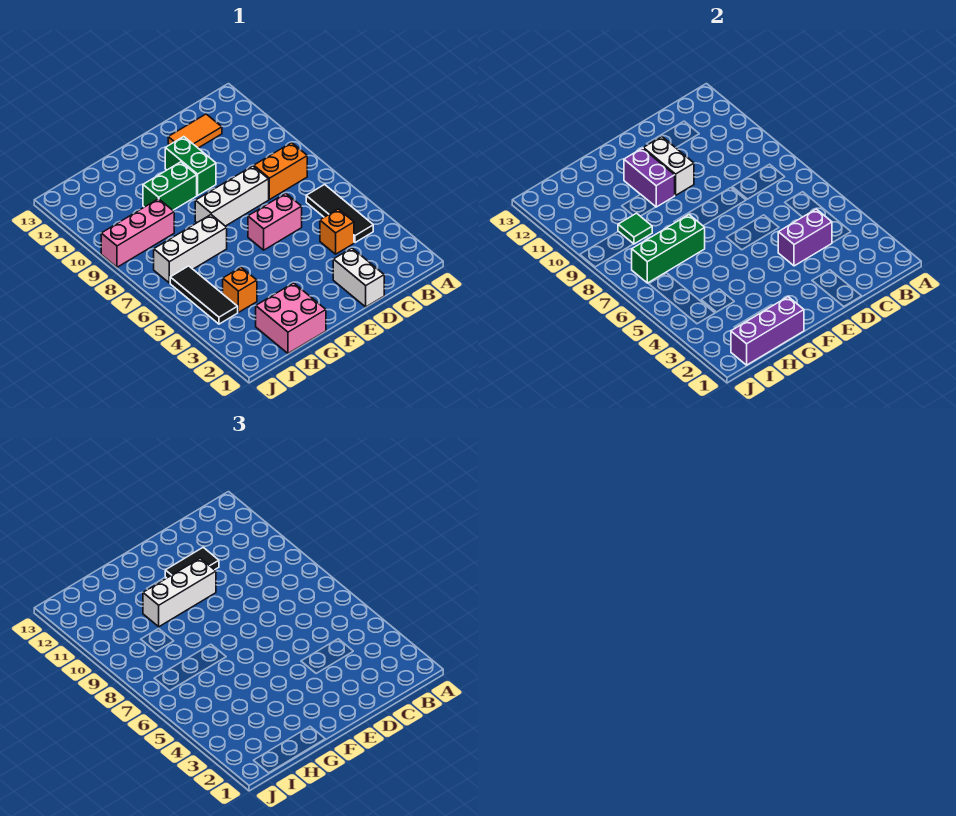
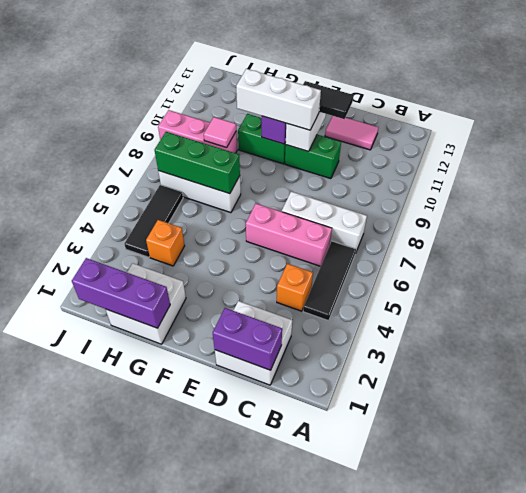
orange 1x2 brick [254,143,307,200] -> none
purple 1x2 brick [778,209,832,266] -> purple 1x2 brick moved to [213,308,282,370]
orange 1x2 tile [168,114,222,148] -> pink 1x2 tile [325,116,379,150]
white 1x2 brick [333,248,384,307] -> white 2x2 brick [215,301,292,385]
pink 1x2 brick [248,193,302,250] -> pink 1x3 brick [246,204,332,266]
white 1x3 brick [195,166,269,226] -> white 1x3 brick moved to [282,192,367,251]
green 1x2 brick [165,137,216,195] -> green 1x2 brick turned to [285,135,341,179]
pink 2x2 brick [256,283,326,353] -> white 2x2 brick [105,263,186,344]
green 1x1 tile [618,213,652,244] -> pink 1x1 tile [204,117,236,148]

